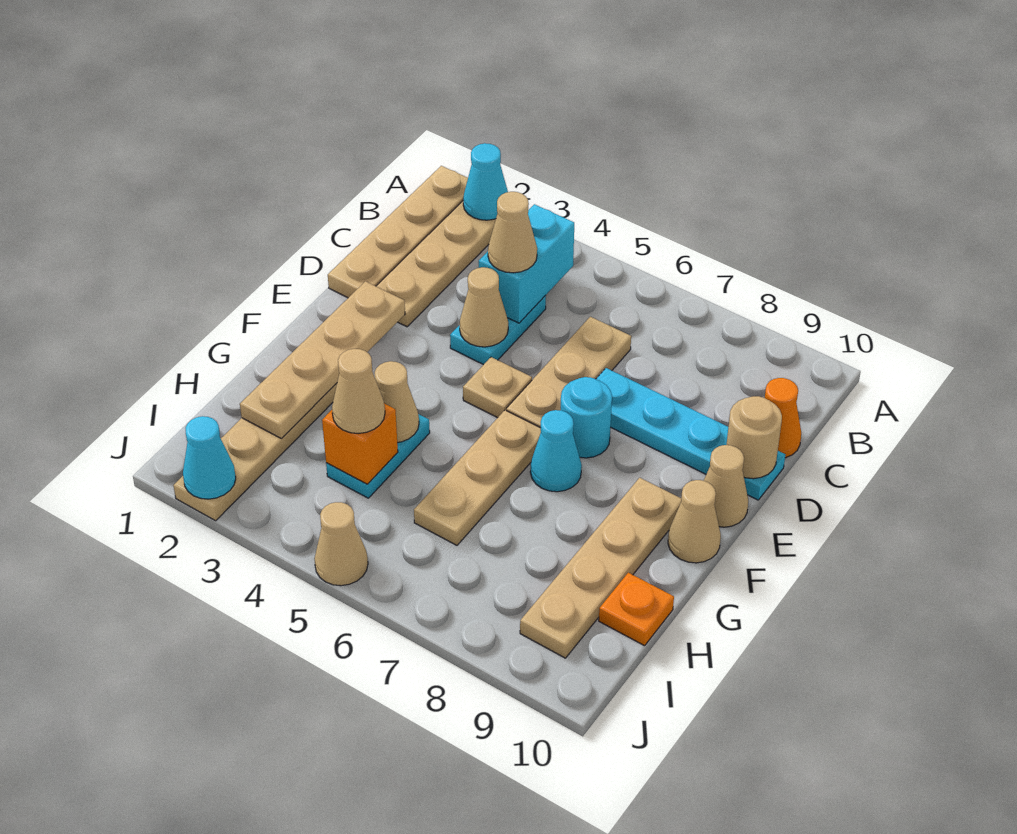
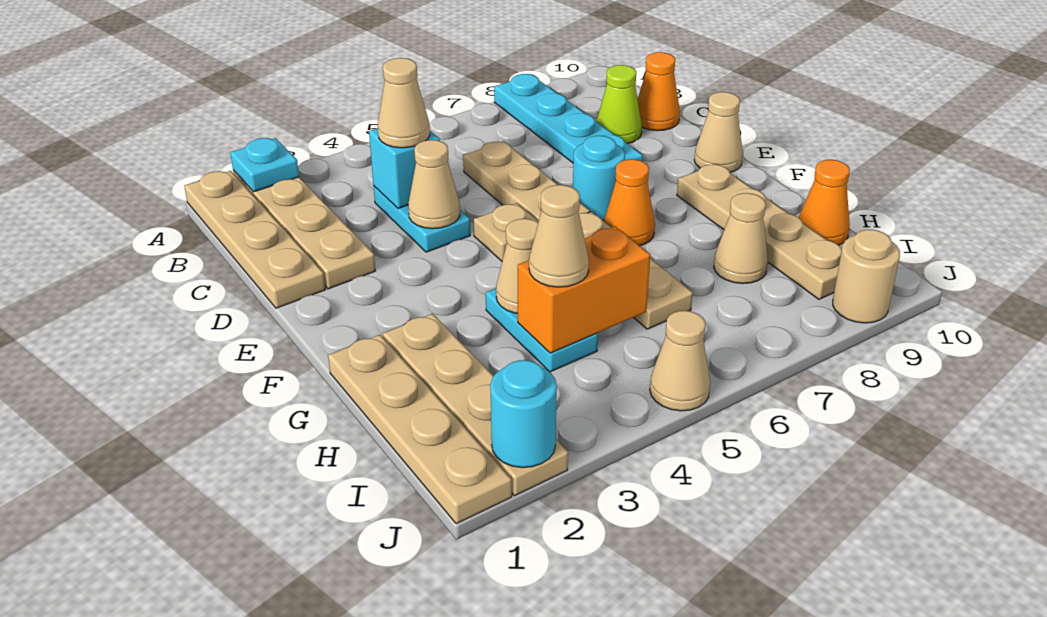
cyan 1x1 cone [463,143,508,220] -> cyan 1x1 plate [230,138,299,192]
cyan 1x2 brick [479,204,574,323] -> cyan 1x1 brick [369,128,440,208]
none -> lime 1x1 cone [596,65,642,144]
cyan 1x4 plate [596,368,785,500] -> cyan 1x4 plate turned to [494,74,643,163]
tan 1x1 round brick [727,396,782,479] -> tan 1x1 round brick moved to [833,230,900,323]
tan 1x4 plate [240,281,405,438] -> tan 1x4 plate moved to [328,335,512,524]
cyan 1x1 cone [530,410,582,492] -> orange 1x1 cone [604,159,655,246]
tan 1x1 cone [668,480,721,563] -> tan 1x1 cone moved to [714,193,768,284]
orange 1x1 brick [322,404,398,484] -> orange 1x2 brick [518,227,650,353]
orange 1x1 plate [599,573,674,646] -> orange 1x1 cone [799,160,850,245]
cyan 1x1 cone [183,416,236,499] -> cyan 1x1 round brick [490,360,557,468]

